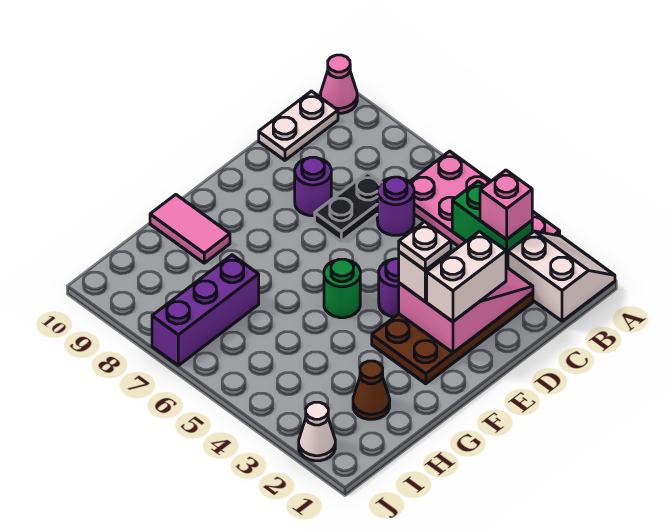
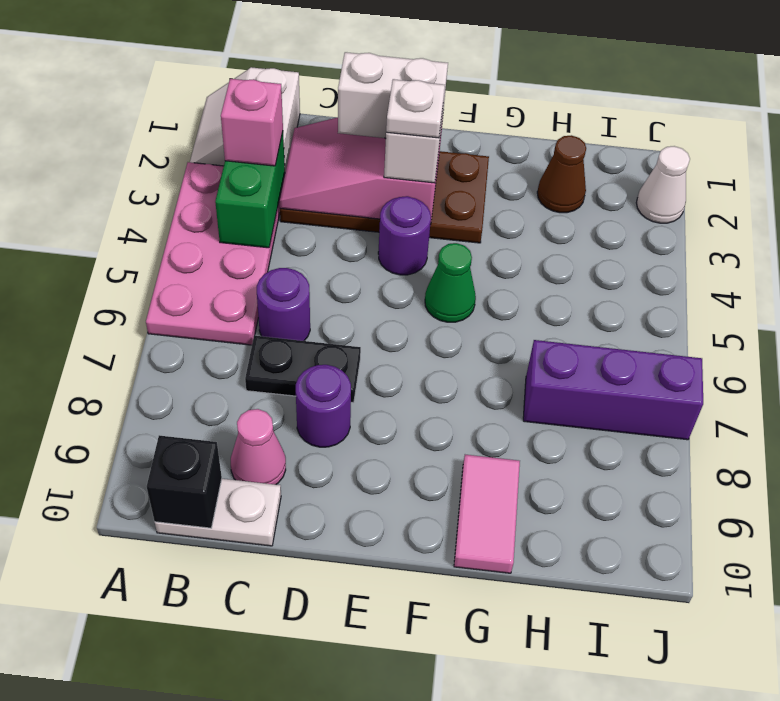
pink 1x1 cone [321,55,357,113] -> pink 1x1 cone moved to [231,409,286,485]
none -> black 1x1 brick [147,435,222,528]
green 1x1 round brick [324,259,360,318] -> green 1x1 cone [425,243,476,322]

